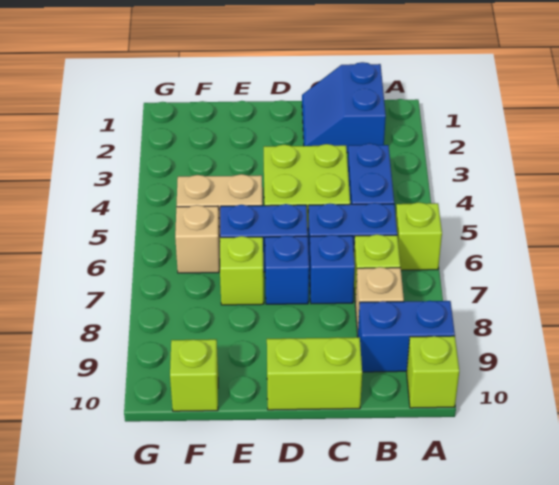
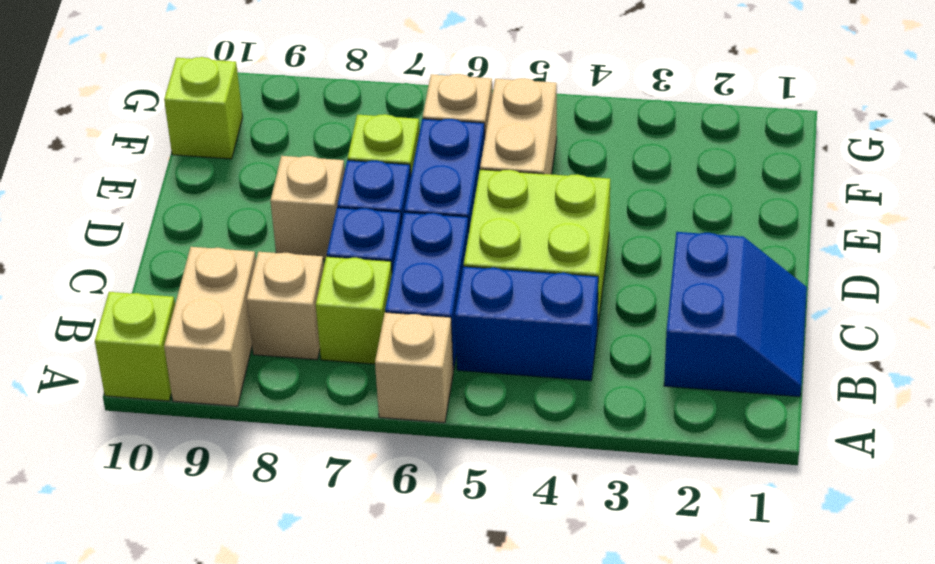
lime 1x1 brick [396,202,442,270] -> tan 1x1 brick [375,312,453,423]
blue 1x2 brick [358,301,455,372] -> tan 1x2 brick [164,247,256,406]
blue 2x2 slope [302,62,386,153] -> blue 2x2 slope turned to [664,232,807,397]
lime 1x2 brick [267,337,362,410] -> none
none -> tan 1x1 brick [271,156,345,260]

